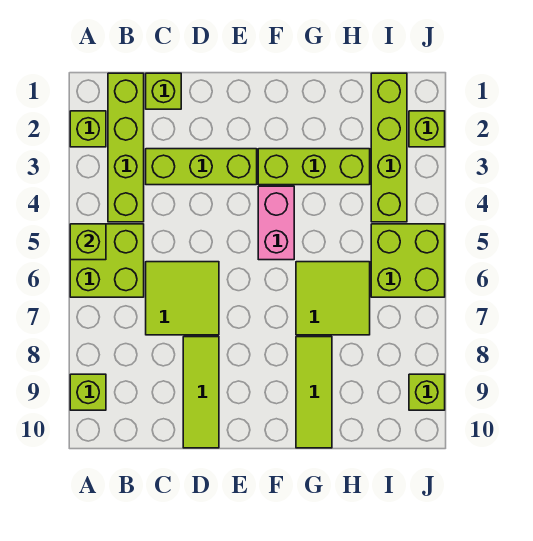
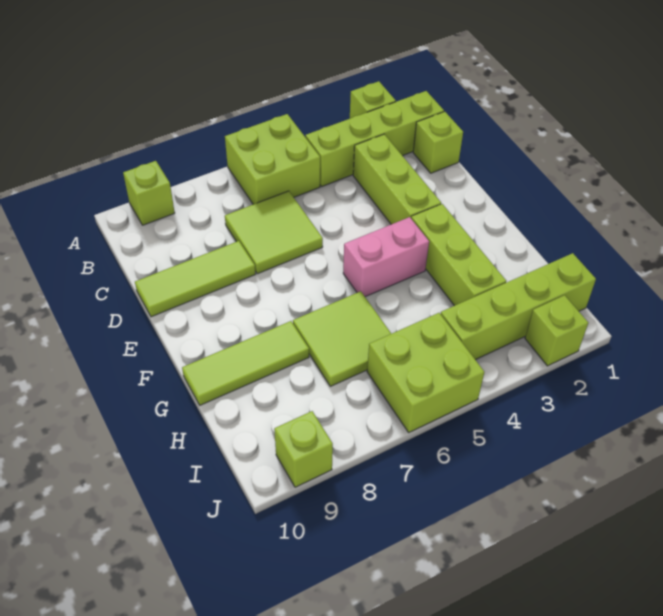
lime 1x1 brick [70,224,106,260] -> none

